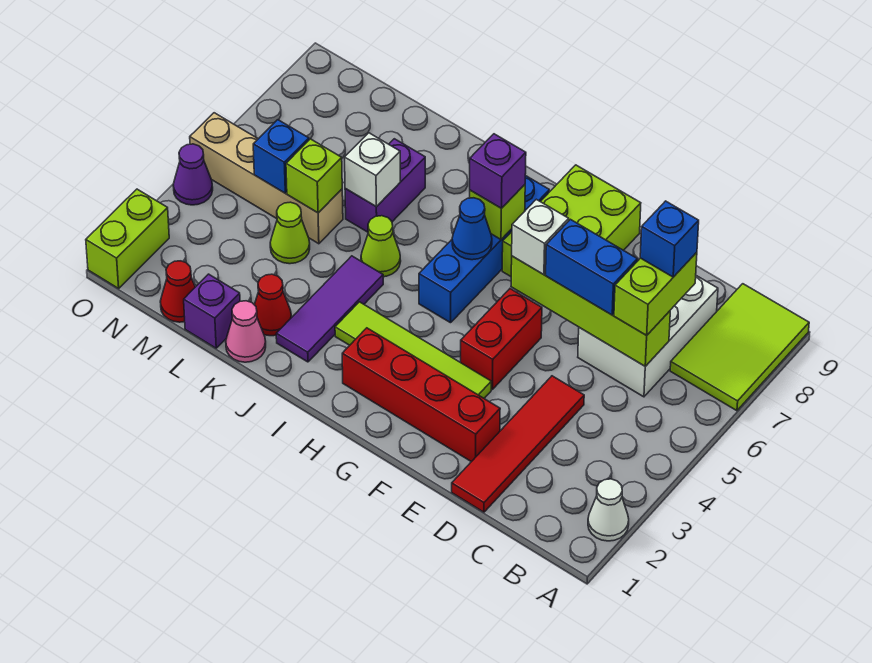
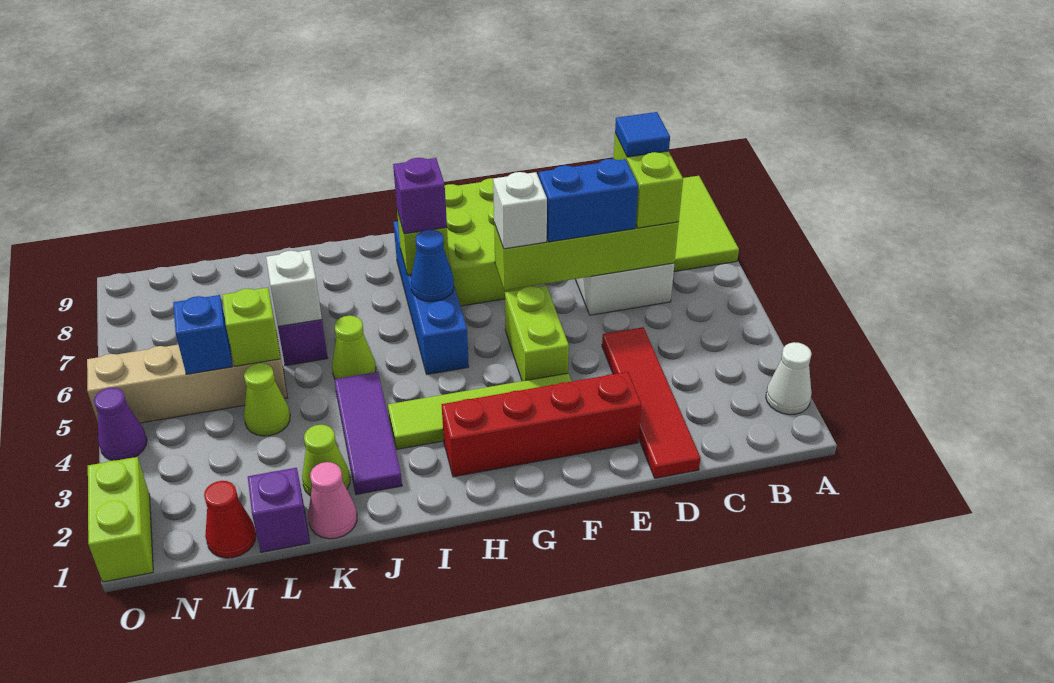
blue 1x1 brick [640,201,699,277] -> blue 1x1 tile [615,112,670,157]
red 1x2 brick [461,289,542,389] -> lime 1x2 brick [505,286,569,381]
red 1x1 cone [255,274,291,336] -> lime 1x1 cone [302,425,350,496]

